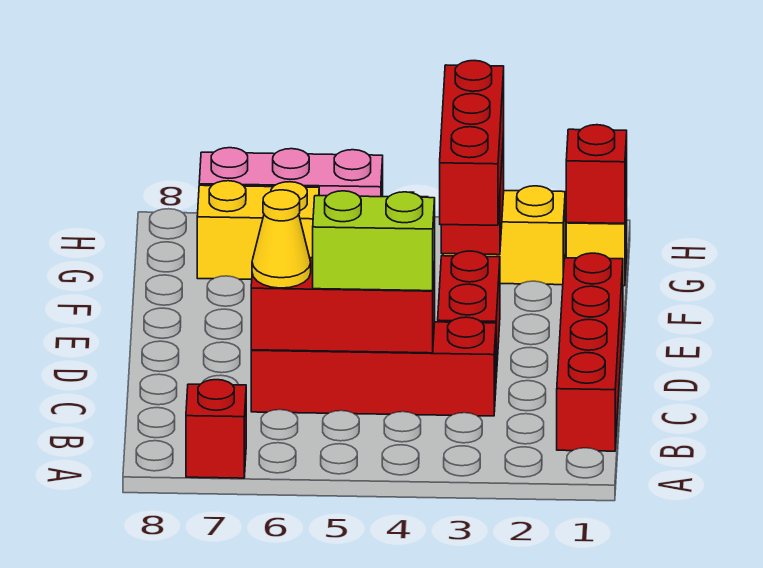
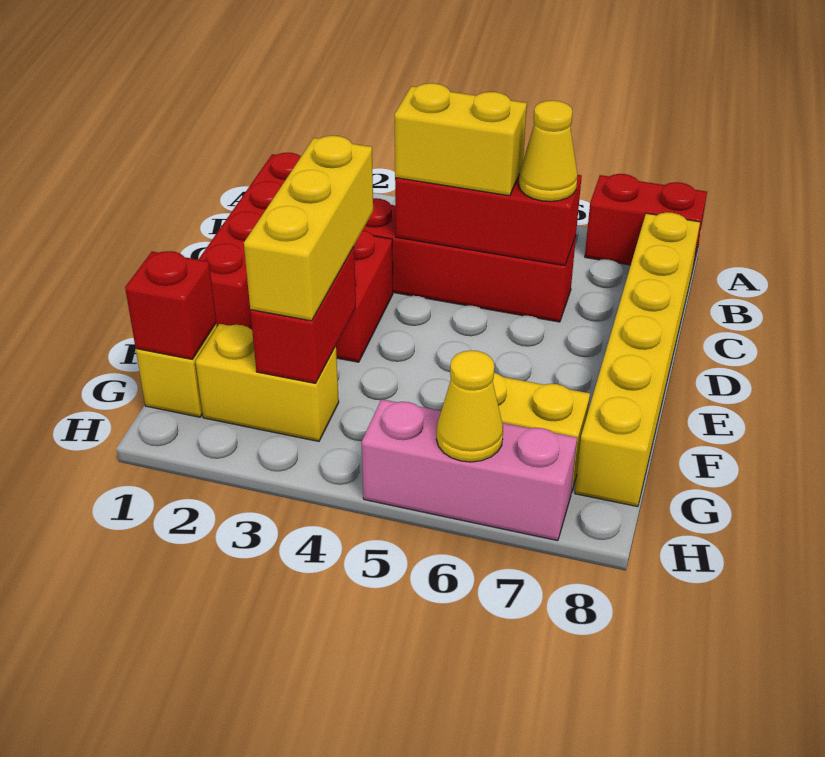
red 1x1 brick [186,380,246,478] -> red 1x2 brick [585,174,707,271]
none -> yellow 1x6 brick [575,212,700,507]
lime 1x2 brick [313,191,435,291] -> yellow 1x2 brick [395,83,527,196]
red 1x3 brick [440,61,504,225] -> yellow 1x3 brick [244,136,373,321]
none -> yellow 1x1 cone [436,350,503,462]

